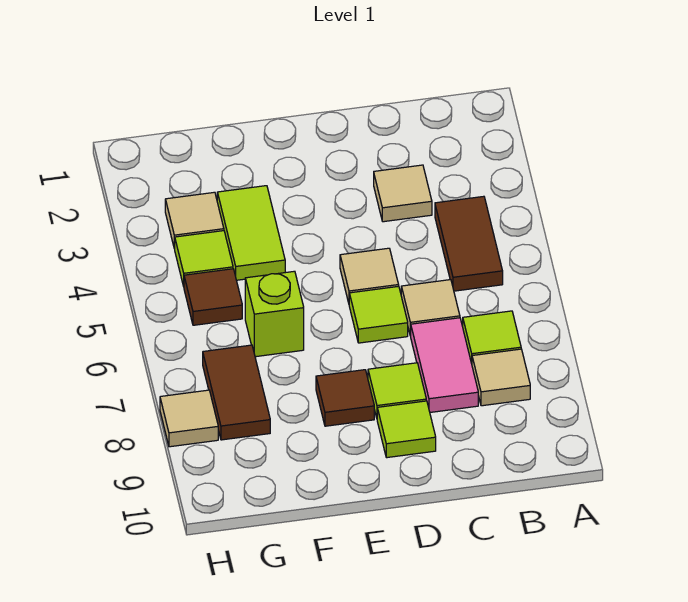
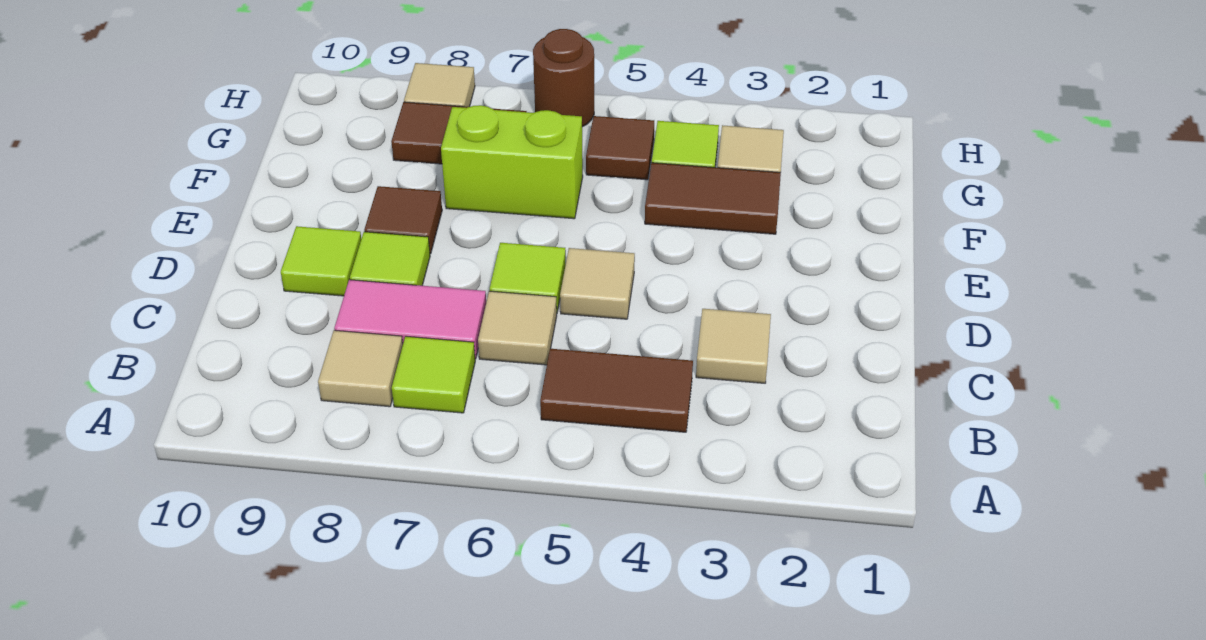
lime 1x2 tile [217,186,285,280] -> brown 1x2 tile [645,163,781,234]
lime 1x1 brick [245,271,304,357] -> lime 1x2 brick [441,105,583,219]
none -> brown 1x1 round brick [533,29,594,127]

